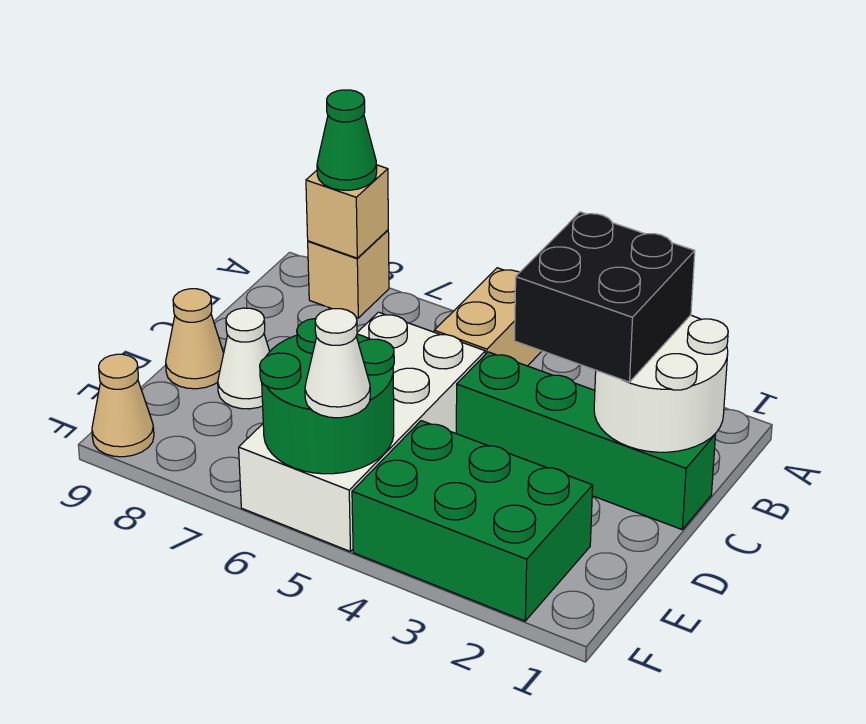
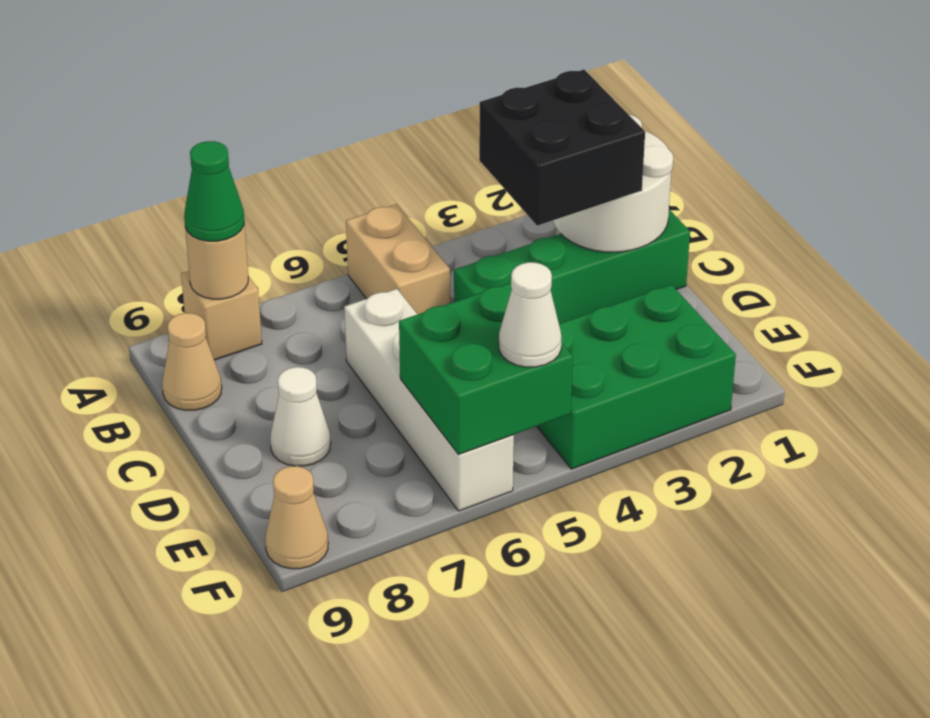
tan 1x1 brick [306,165,388,258] -> tan 1x1 round brick [185,222,248,299]
white 2x4 brick [239,312,485,551] -> white 1x4 brick [344,289,514,511]
tan 1x1 cone [166,289,224,389] -> tan 1x1 cone moved to [162,313,222,410]
green 2x2 round brick [260,319,394,474] -> green 2x2 brick [399,283,573,455]

